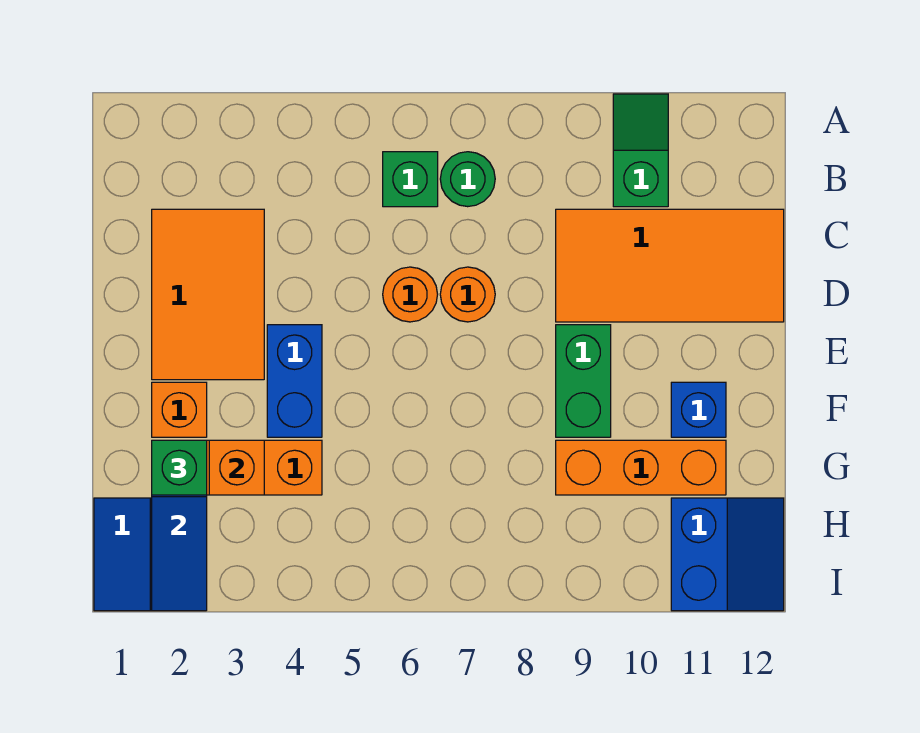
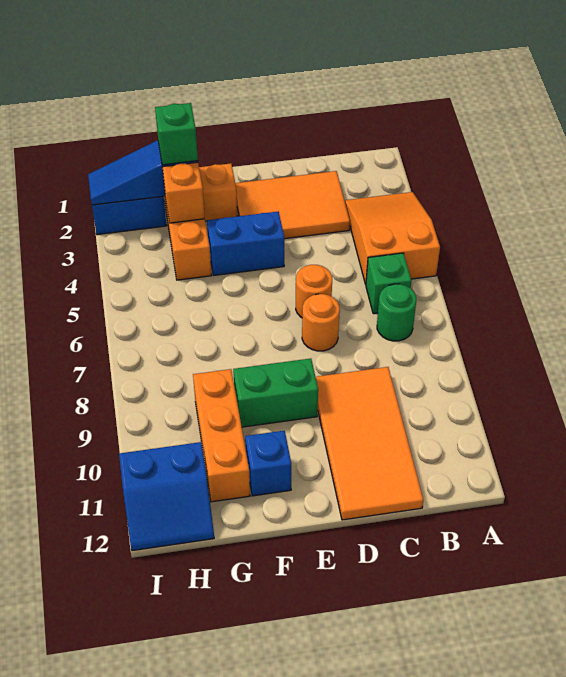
none -> orange 2x3 slope [345,192,440,285]
green 1x2 slope [613,94,668,207] -> none

